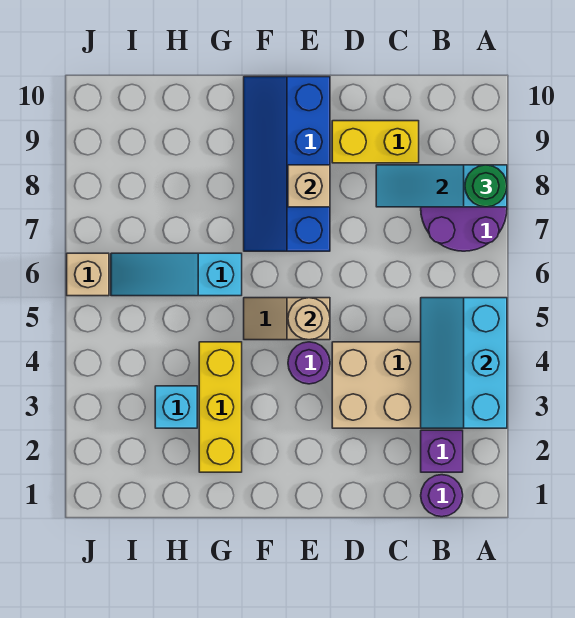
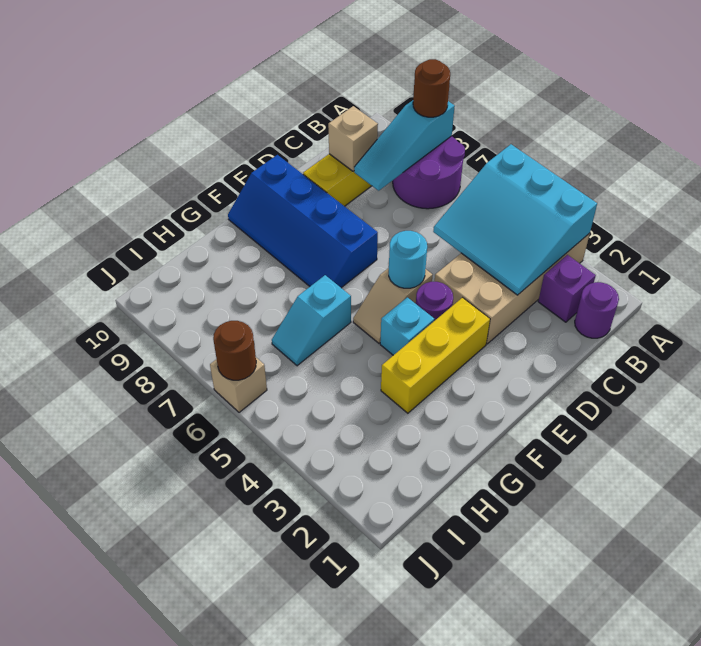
cyan 2x3 slope [421,298,507,428] -> cyan 3x3 slope [433,144,597,295]
green 1x1 round brick [465,165,507,207] -> brown 1x1 round brick [413,59,450,117]
tan 1x1 round brick [288,298,330,340] -> cyan 1x1 round brick [389,231,427,288]
tan 1x1 brick [288,165,330,207] -> tan 1x1 brick moved to [328,106,378,171]
yellow 1x3 brick [199,342,242,472] -> yellow 1x3 brick turned to [381,298,490,413]
cyan 1x3 slope [111,253,242,296] -> cyan 1x2 slope [272,275,351,366]
cyan 1x1 brick [155,386,197,428] -> cyan 1x1 brick moved to [380,297,434,355]
none -> brown 1x1 round brick [213,321,256,380]

